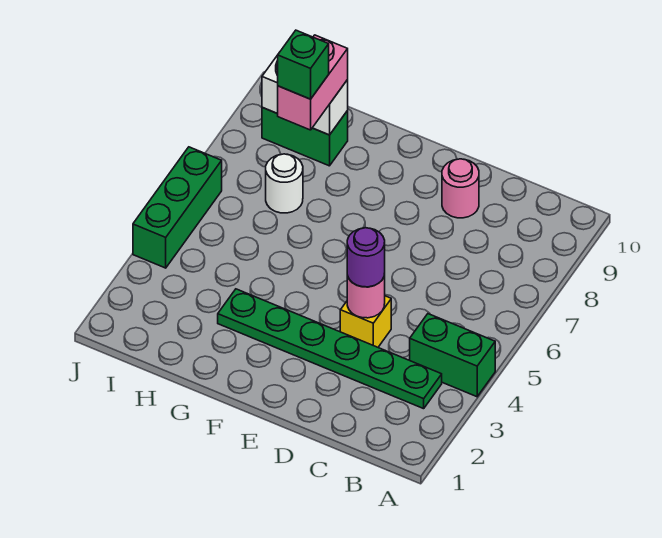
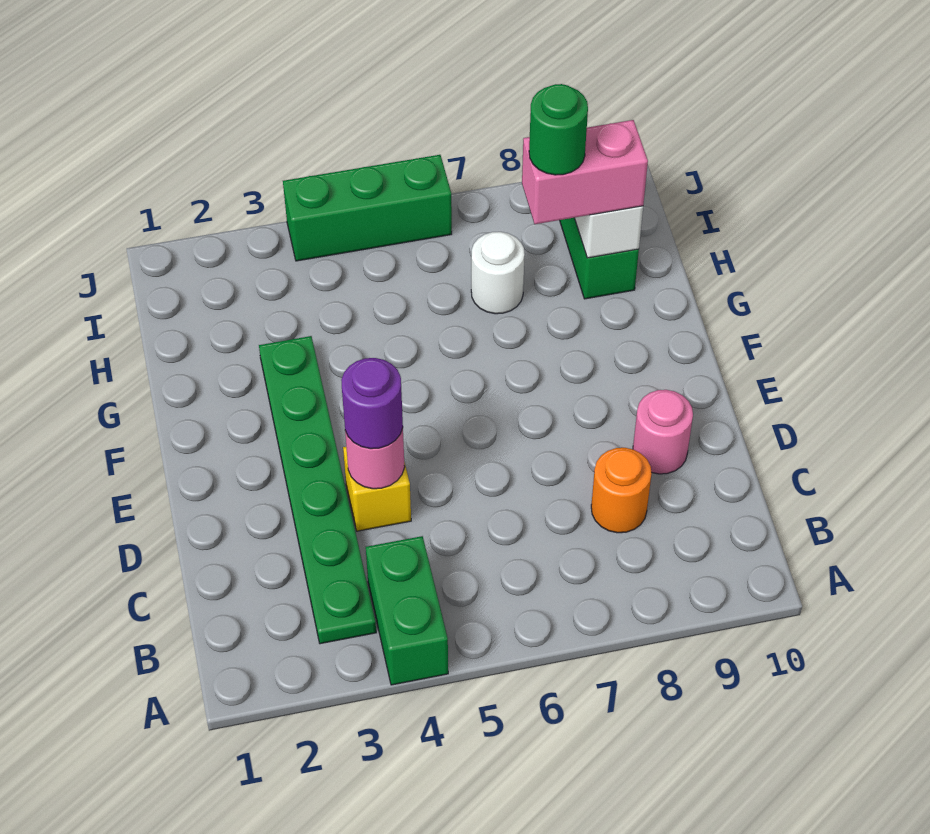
none -> orange 1x1 round brick [591,448,652,533]
green 1x1 brick [278,30,329,99] -> green 1x1 round brick [529,84,588,175]

